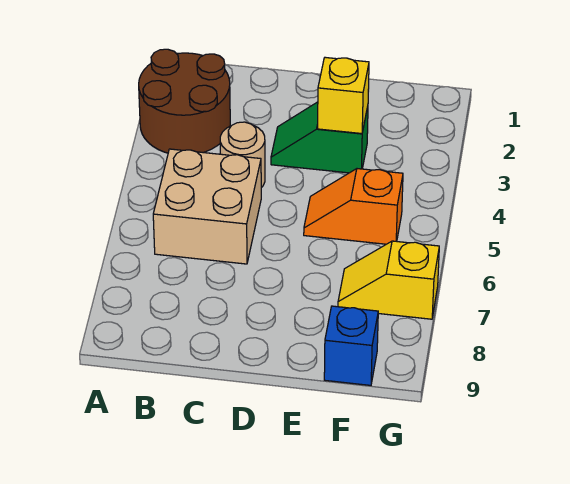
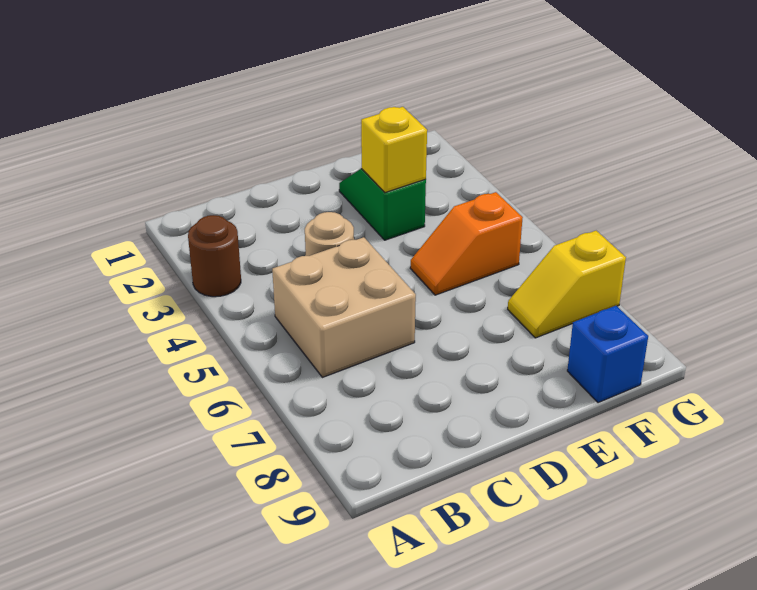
brown 2x2 round brick [139,49,230,153] -> brown 1x1 round brick [188,215,241,297]
green 1x2 slope [271,102,368,173] -> green 1x2 slope turned to [339,169,426,240]

